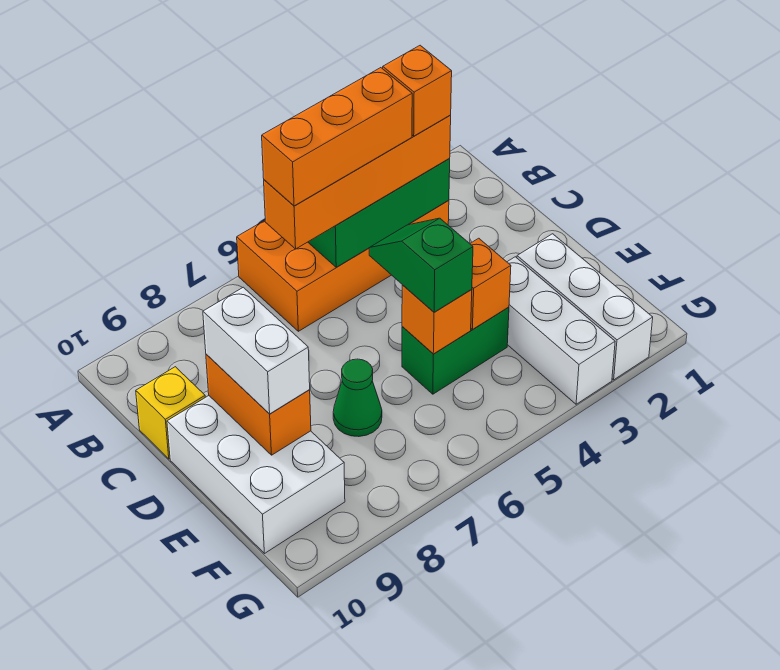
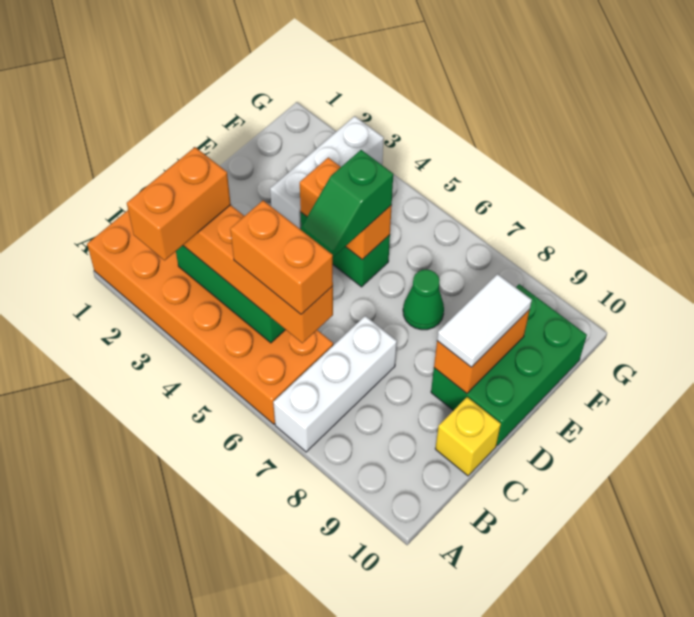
orange 2x4 brick [237,200,449,331] -> orange 2x6 brick [87,210,333,424]
orange 1x1 brick [383,45,452,136] -> orange 1x2 brick [127,147,231,260]
orange 1x3 brick [262,68,412,206] -> orange 1x2 brick [230,200,333,314]
white 2x3 brick [167,396,345,554] -> green 2x3 brick [431,284,587,445]
white 1x2 brick [203,287,310,414] -> white 1x2 tile [437,274,532,367]
white 1x3 brick [517,234,653,380] -> white 1x3 brick moved to [273,316,397,452]

